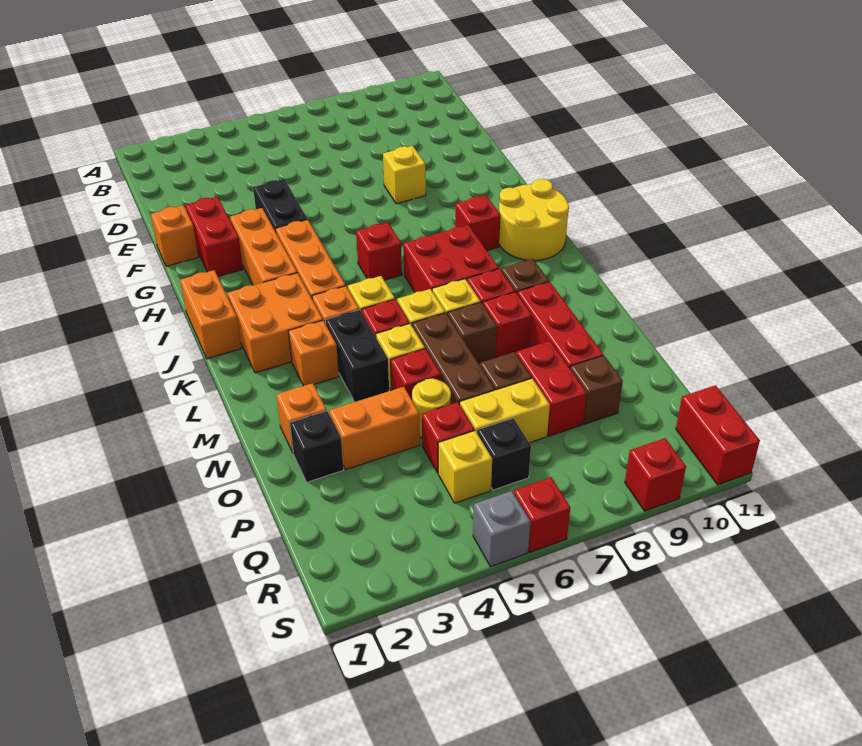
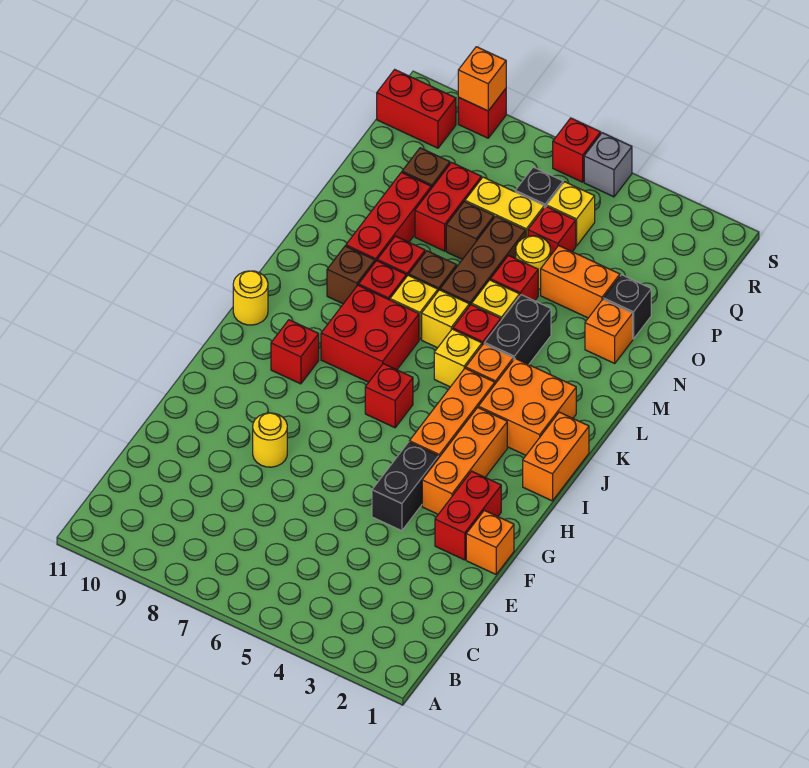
yellow 1x1 brick [383,146,426,204] -> yellow 1x1 round brick [253,413,287,467]
yellow 2x2 round brick [499,179,569,261] -> yellow 1x1 round brick [233,271,268,325]
orange 1x1 brick [288,321,339,386] -> orange 1x1 brick moved to [458,47,506,111]
red 1x2 brick [676,385,760,485] -> red 1x2 brick turned to [377,70,456,148]

